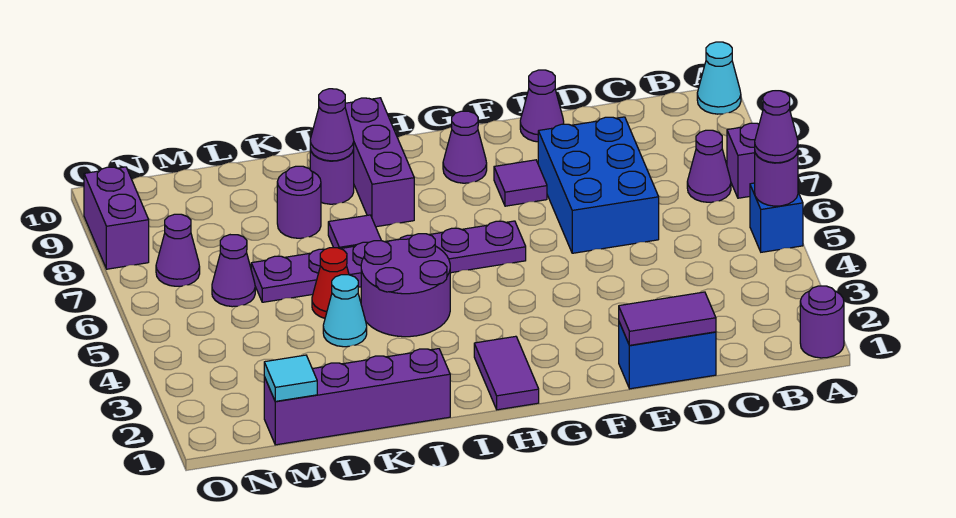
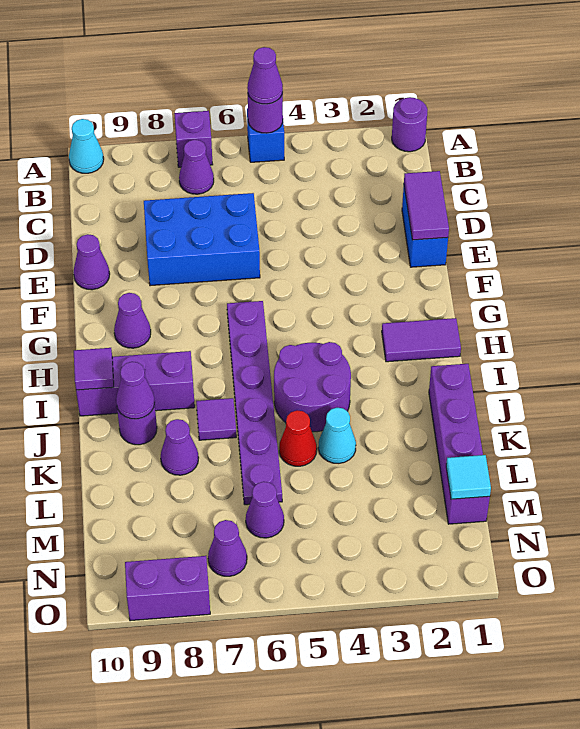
purple 1x1 tile [494,160,547,206] -> purple 1x1 tile moved to [74,348,114,390]
purple 1x1 round brick [277,166,321,238] -> purple 1x1 cone [161,419,199,475]

